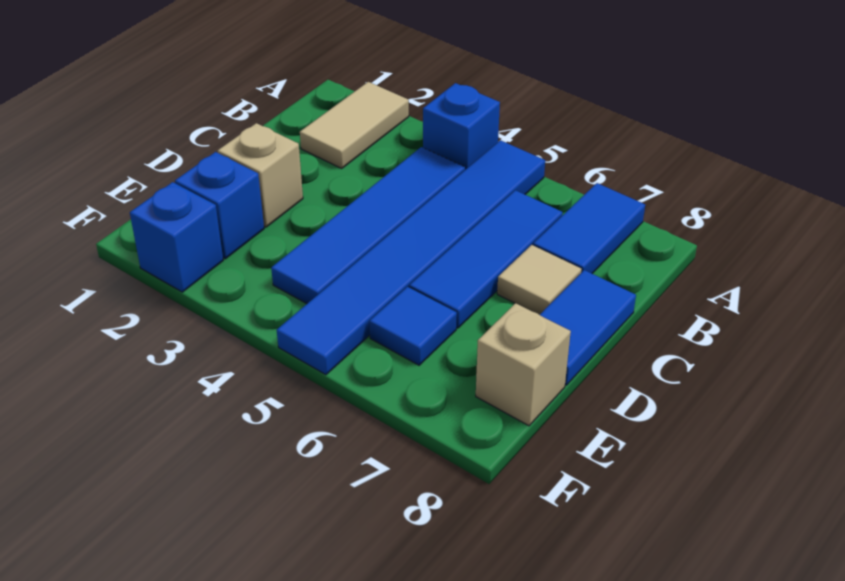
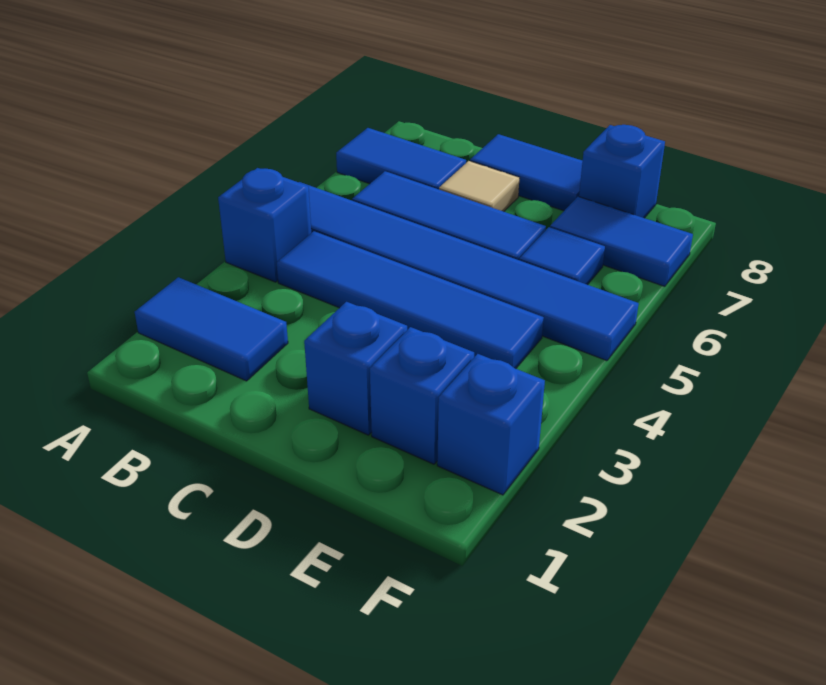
tan 1x2 tile [300,82,409,168] -> blue 1x2 tile [135,277,288,381]
tan 1x1 brick [218,123,303,227] -> blue 1x1 brick [304,302,407,435]
none -> blue 1x2 tile [550,197,693,286]
tan 1x1 brick [476,303,571,426] -> blue 1x1 brick [579,125,665,218]

